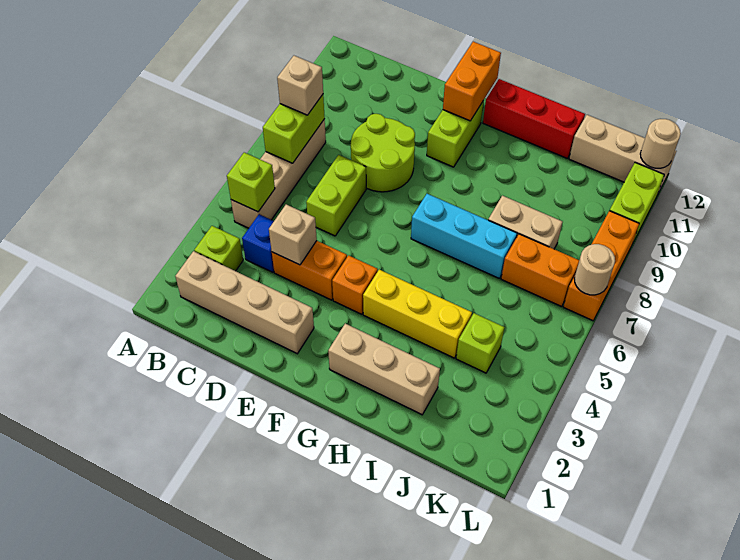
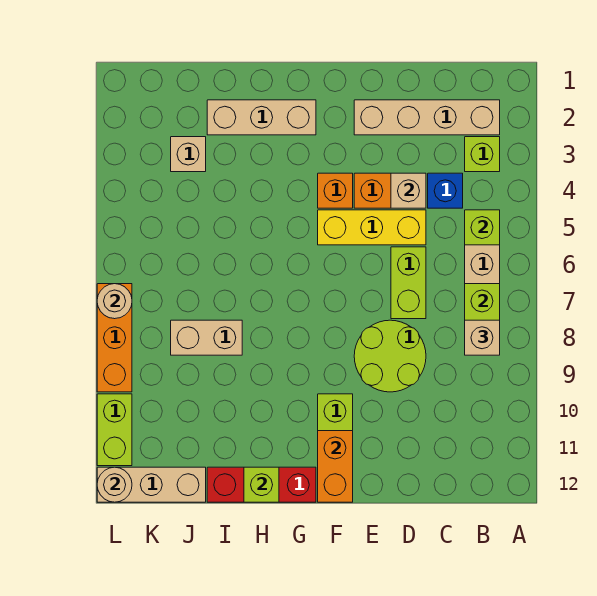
yellow 1x3 brick [363,270,472,358] -> yellow 1x3 brick moved to [318,210,426,245]
cyan 1x3 brick [411,194,517,279] -> none
none -> tan 1x1 brick [171,137,206,172]
lime 1x1 brick [456,313,504,373] -> lime 1x1 brick moved to [244,467,279,502]
orange 1x2 brick [501,234,579,307] -> none

